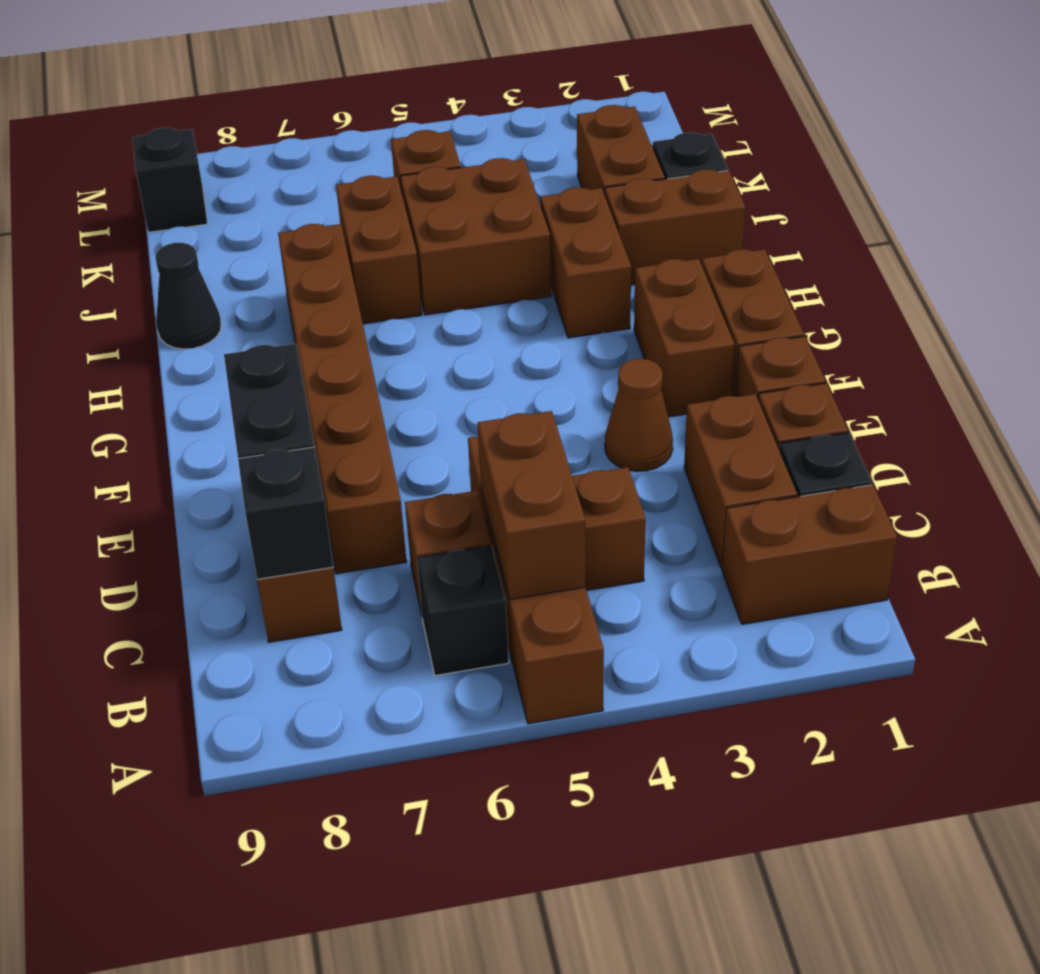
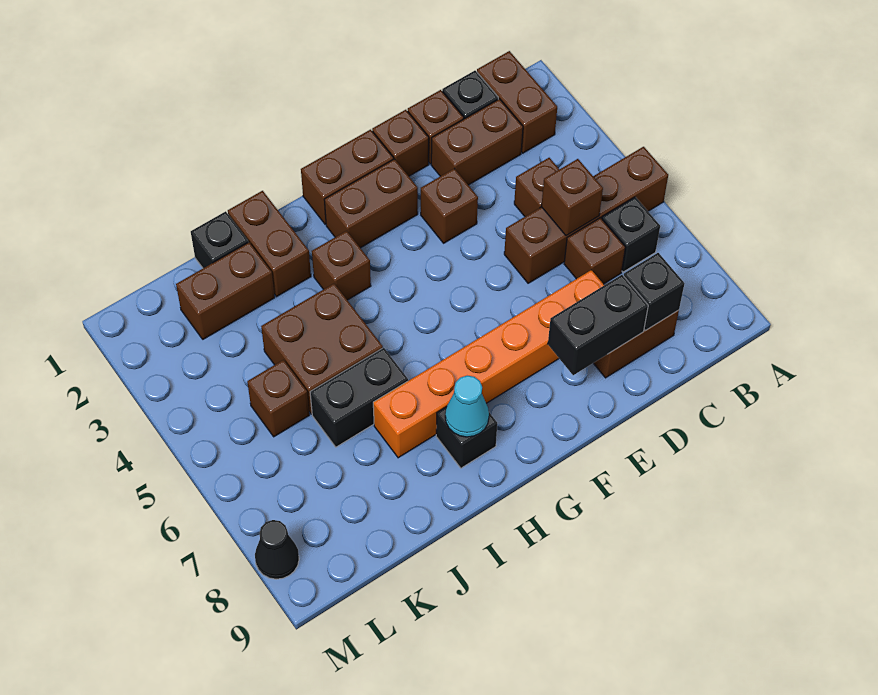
brown 1x2 brick [478,411,586,599] -> brown 1x1 brick [541,159,603,236]
brown 1x6 brick [278,224,407,574] -> orange 1x6 brick [373,270,604,458]
brown 1x1 cone [605,359,673,471] -> brown 1x1 brick [421,168,478,243]
brown 1x2 brick [540,187,631,338] -> brown 1x1 brick [312,231,371,300]
none -> cyan 1x1 cone [445,376,489,437]
brown 1x2 brick [336,176,422,324] -> black 1x2 brick [310,348,408,447]
black 1x1 cone [156,243,221,349] -> black 1x1 cone moved to [255,520,299,579]
black 1x1 brick [133,128,208,232] -> black 1x1 brick moved to [436,407,497,468]

